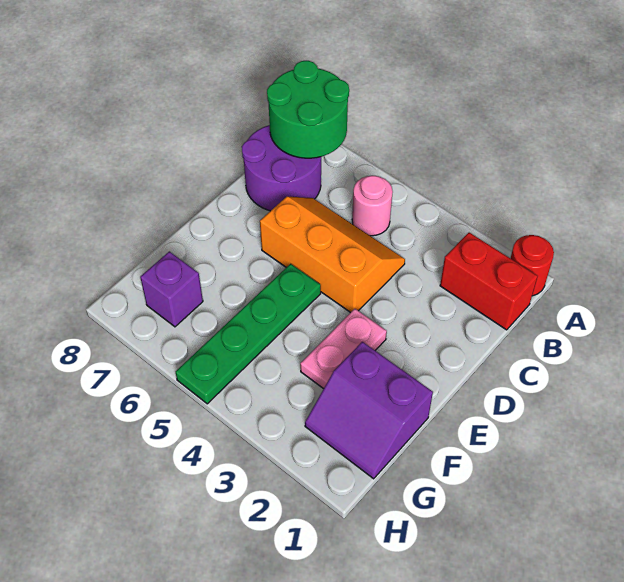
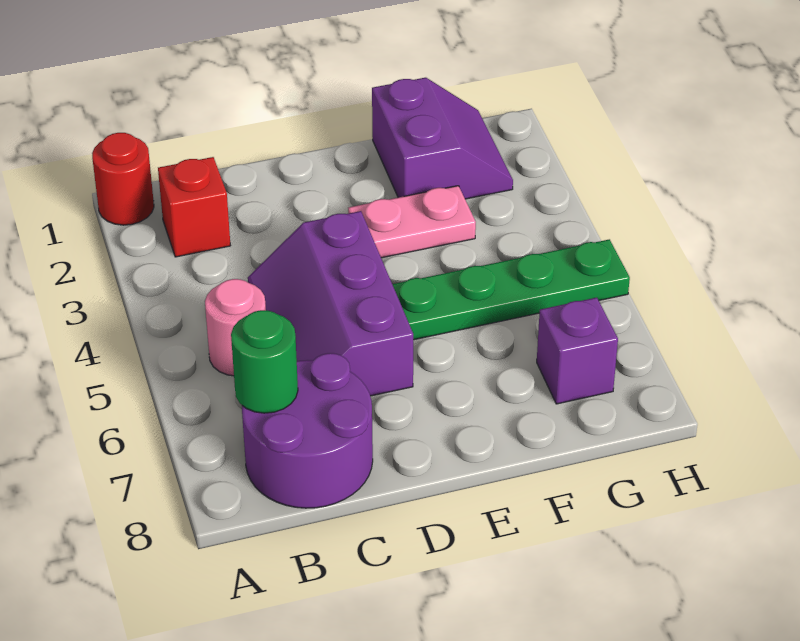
green 2x2 round brick [267,61,349,158] -> green 1x1 round brick [231,310,298,413]
red 1x2 brick [440,233,538,330] -> red 1x1 brick [158,157,231,257]
orange 2x3 slope [260,197,405,313] -> purple 2x3 slope [248,211,413,396]

